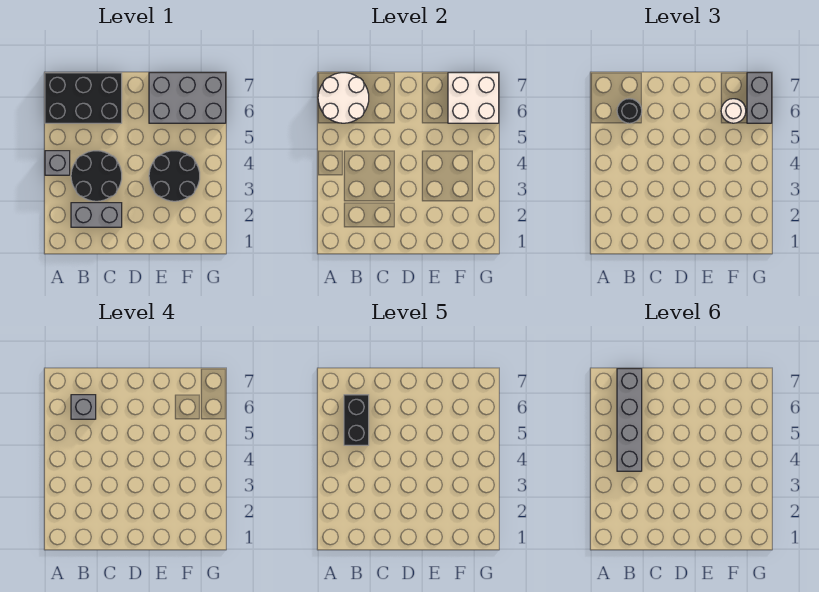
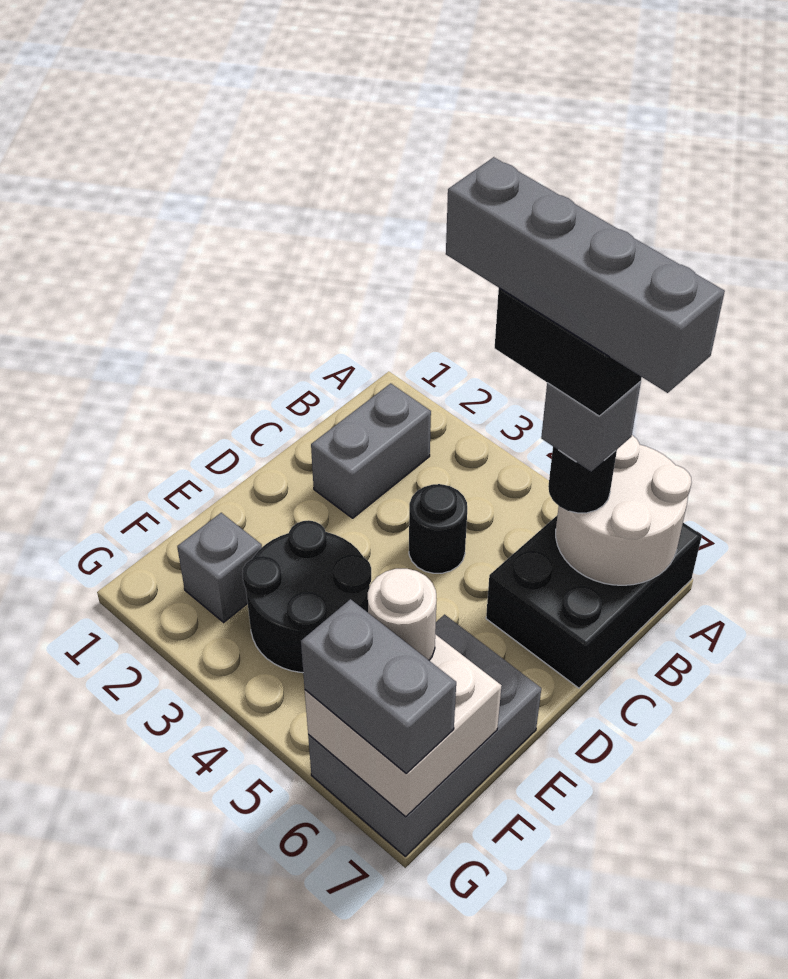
grey 1x1 brick [45,151,70,175] -> grey 1x1 brick moved to [177,513,262,622]
black 2x2 round brick [71,151,122,201] -> black 1x1 round brick [409,484,467,573]

